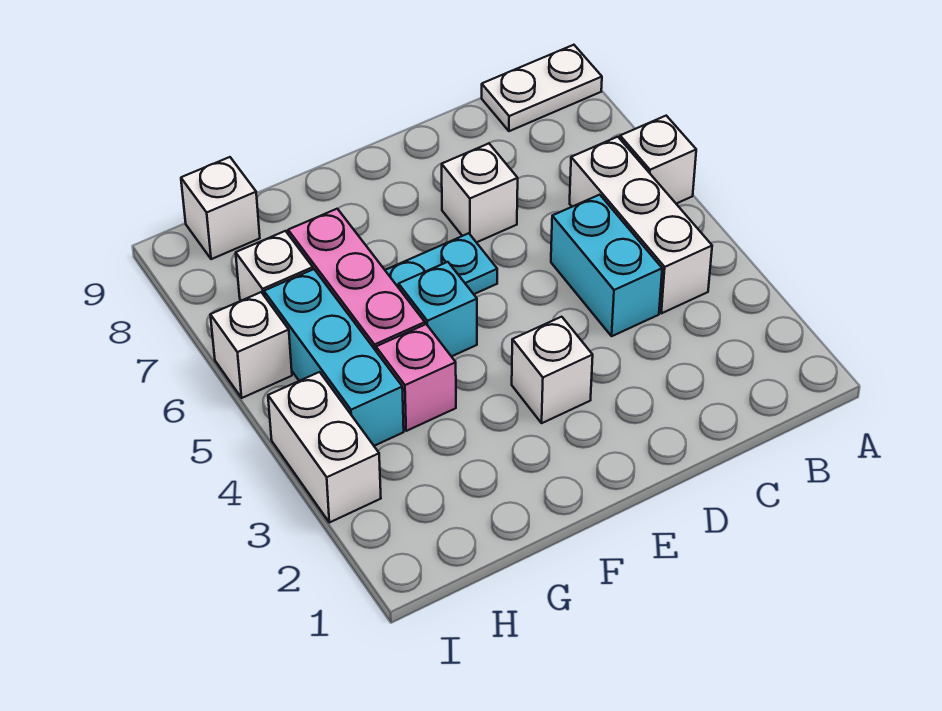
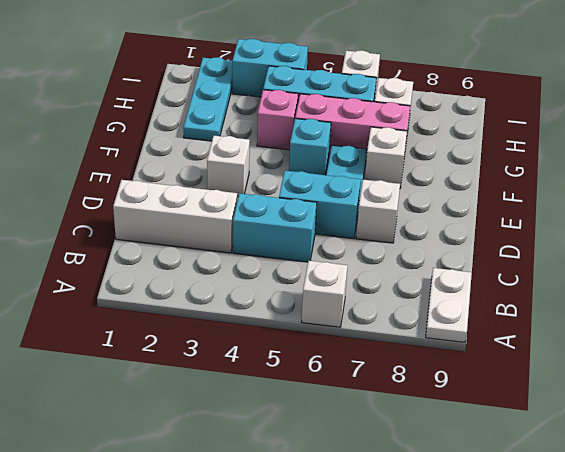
white 1x3 brick [570,137,712,313] -> white 1x3 brick moved to [113,180,237,253]
none -> cyan 1x2 brick [279,171,361,239]
none -> cyan 1x3 plate [183,57,232,141]
white 1x1 brick [181,157,260,259] -> white 1x1 brick moved to [365,127,407,188]
white 1x2 brick [268,372,381,523] -> cyan 1x2 brick [232,39,308,97]

